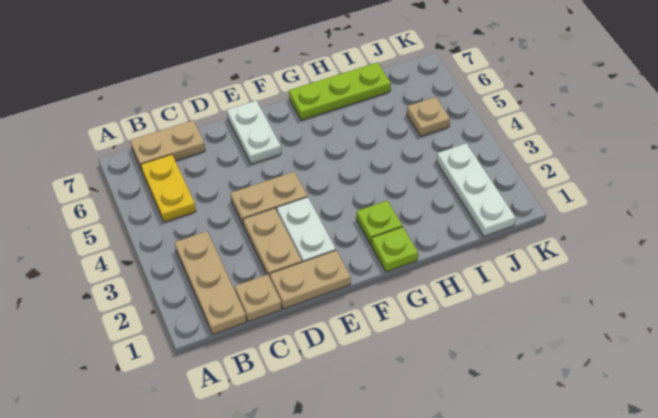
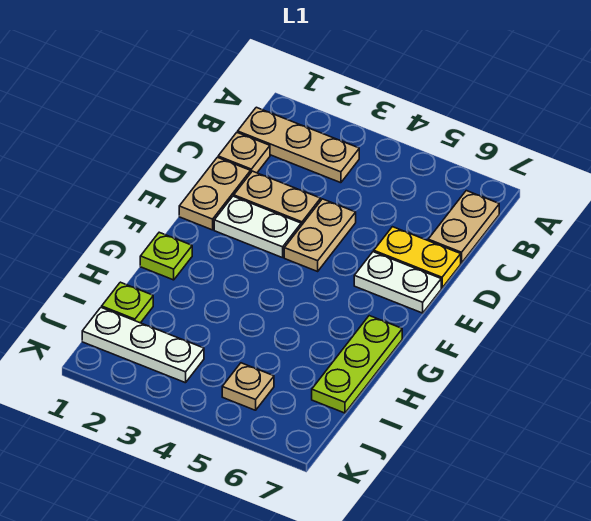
yellow 1x2 plate [141,154,196,222] -> yellow 1x2 plate moved to [374,227,461,288]
lime 1x1 plate [356,200,402,244] -> lime 1x1 plate moved to [102,282,153,323]

